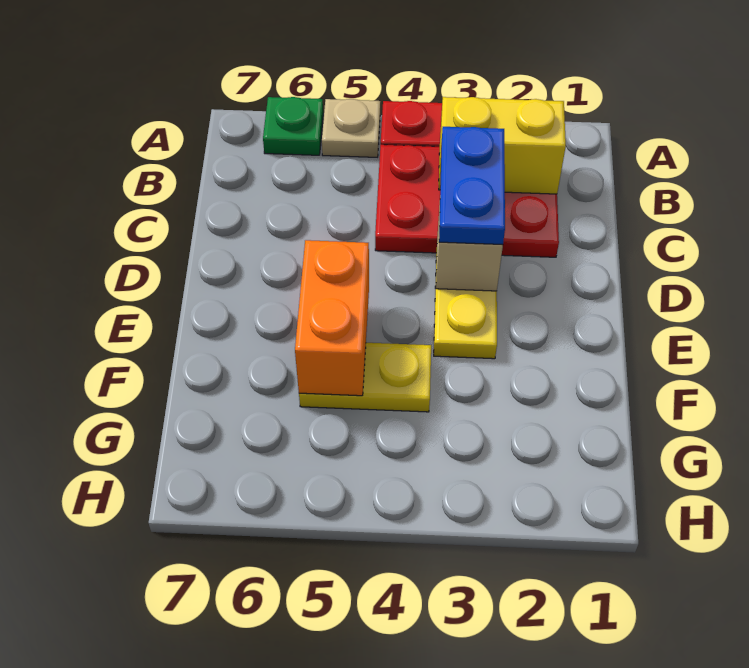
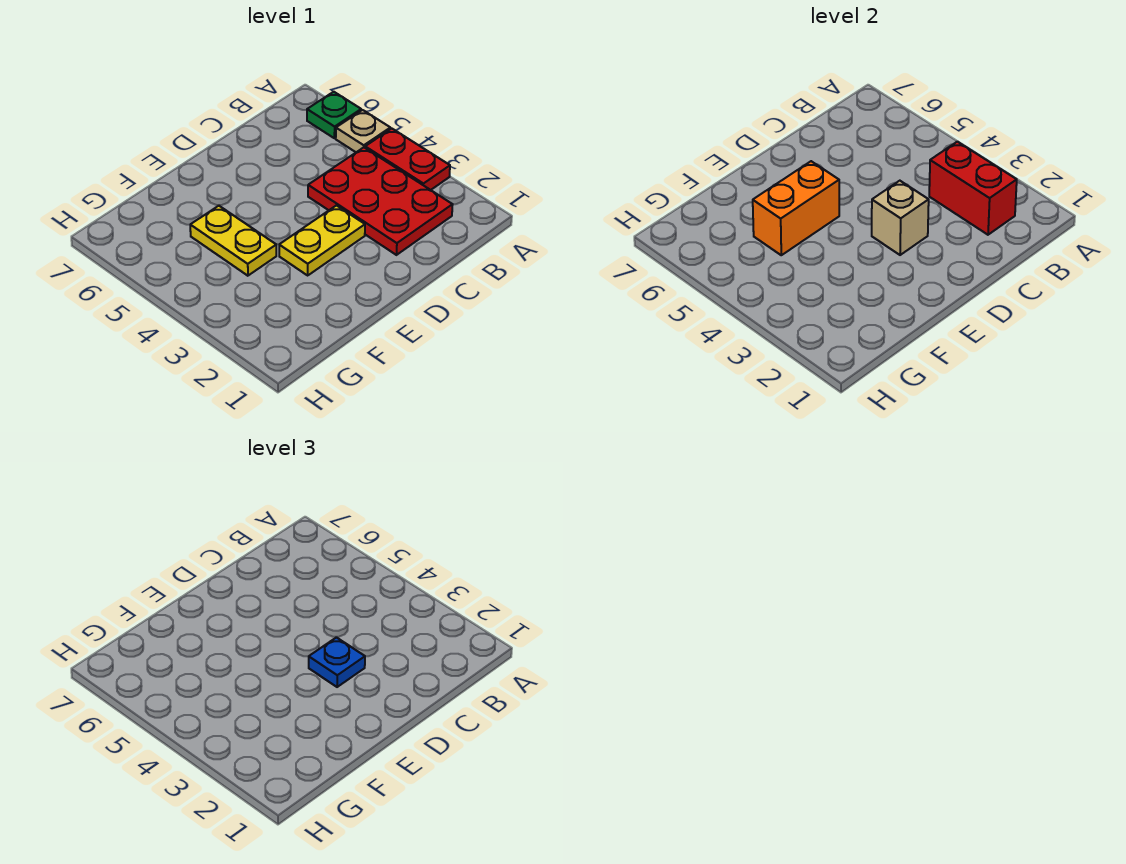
yellow 1x2 brick [439,97,566,194] -> red 1x2 brick [929,142,1017,235]
blue 1x2 plate [439,127,505,245] -> blue 1x1 plate [309,637,365,687]

